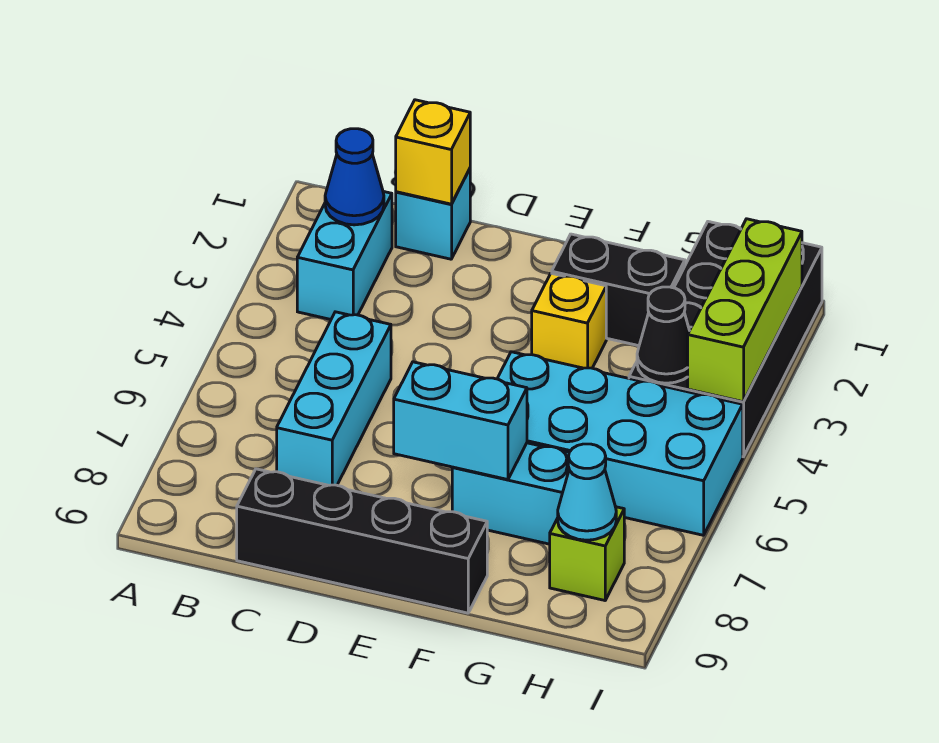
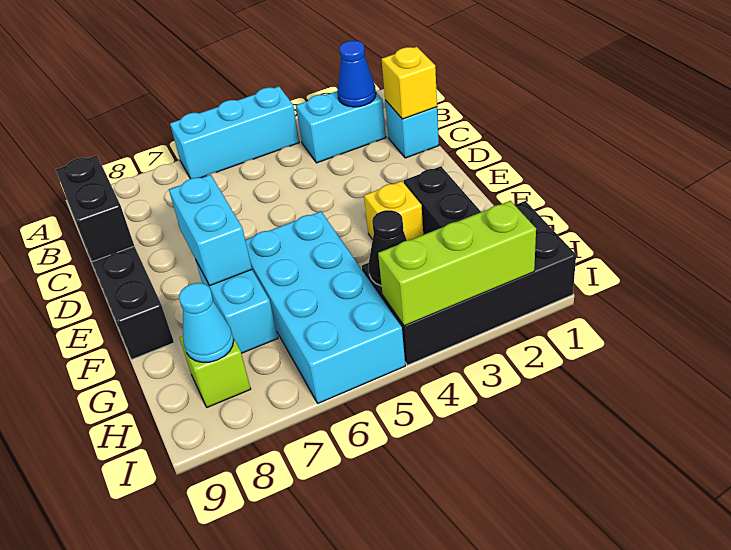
cyan 1x3 brick [277,312,391,485] -> cyan 1x3 brick moved to [170,86,299,179]
none -> black 1x2 brick [56,155,134,262]

